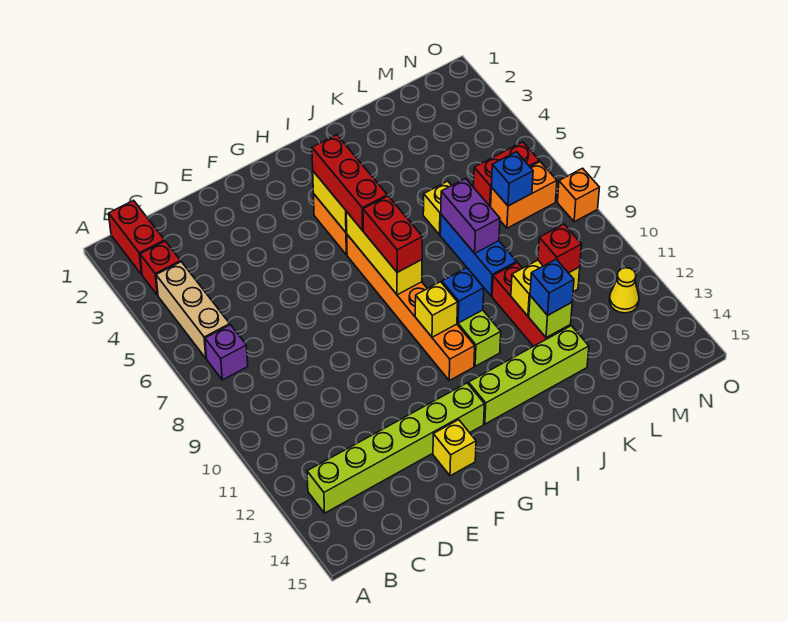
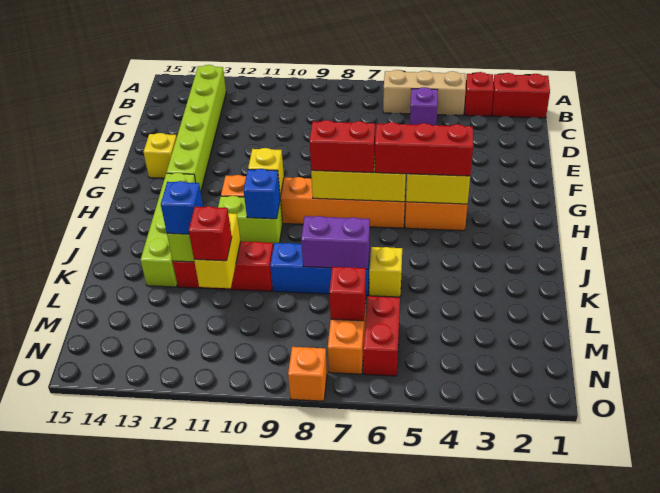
purple 1x1 brick [205,325,248,380] -> purple 1x1 brick moved to [410,87,438,125]
blue 1x1 brick [491,152,533,206] -> red 1x1 brick [329,267,366,321]
yellow 1x1 cone [609,268,639,313] -> none

